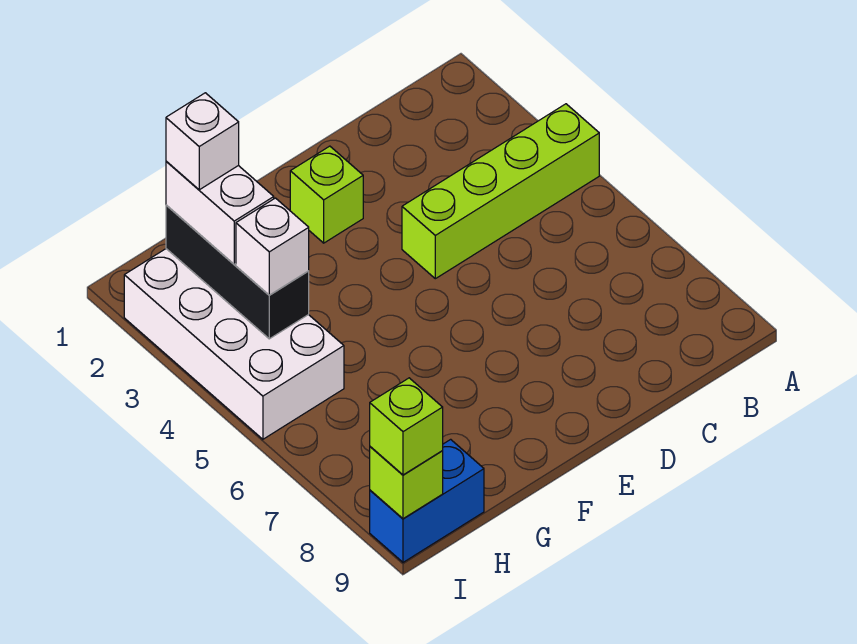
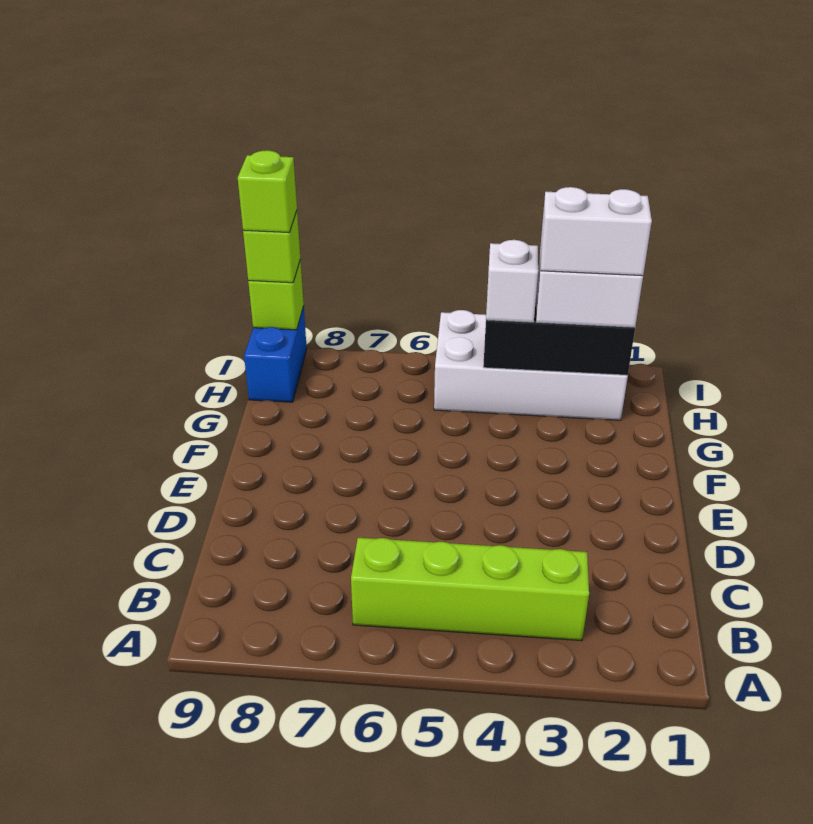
lime 1x4 brick [402,104,599,279] -> lime 1x4 brick turned to [351,538,589,641]
lime 1x1 brick [290,146,363,243] -> lime 1x1 brick moved to [238,150,297,233]
white 1x1 brick [166,93,239,190] -> white 1x2 brick [541,187,652,276]

